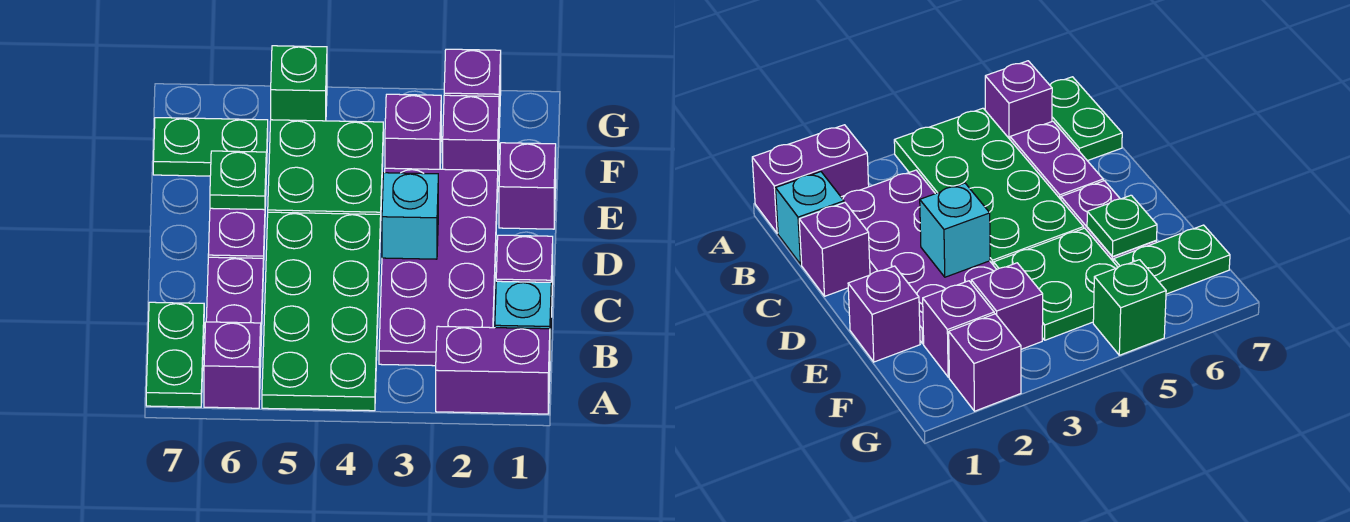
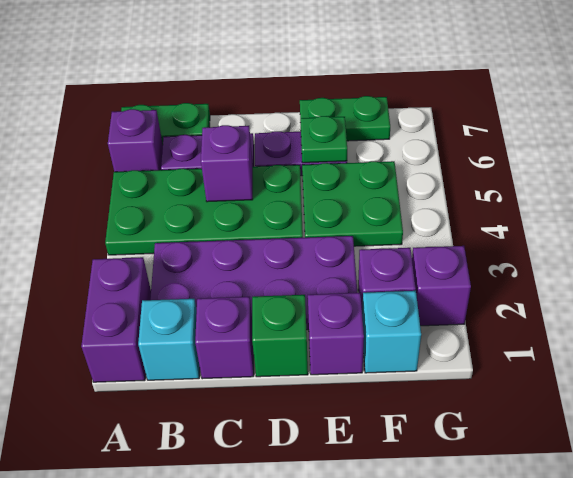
cyan 1x1 brick [382,173,438,259] -> cyan 1x1 brick moved to [362,291,421,373]
purple 1x1 brick [385,94,441,169] -> purple 1x1 brick moved to [201,125,253,202]
green 1x2 plate [153,118,268,176] -> green 1x2 plate turned to [300,96,390,141]
green 1x1 brick [271,46,327,121] -> green 1x1 brick moved to [252,295,308,377]

